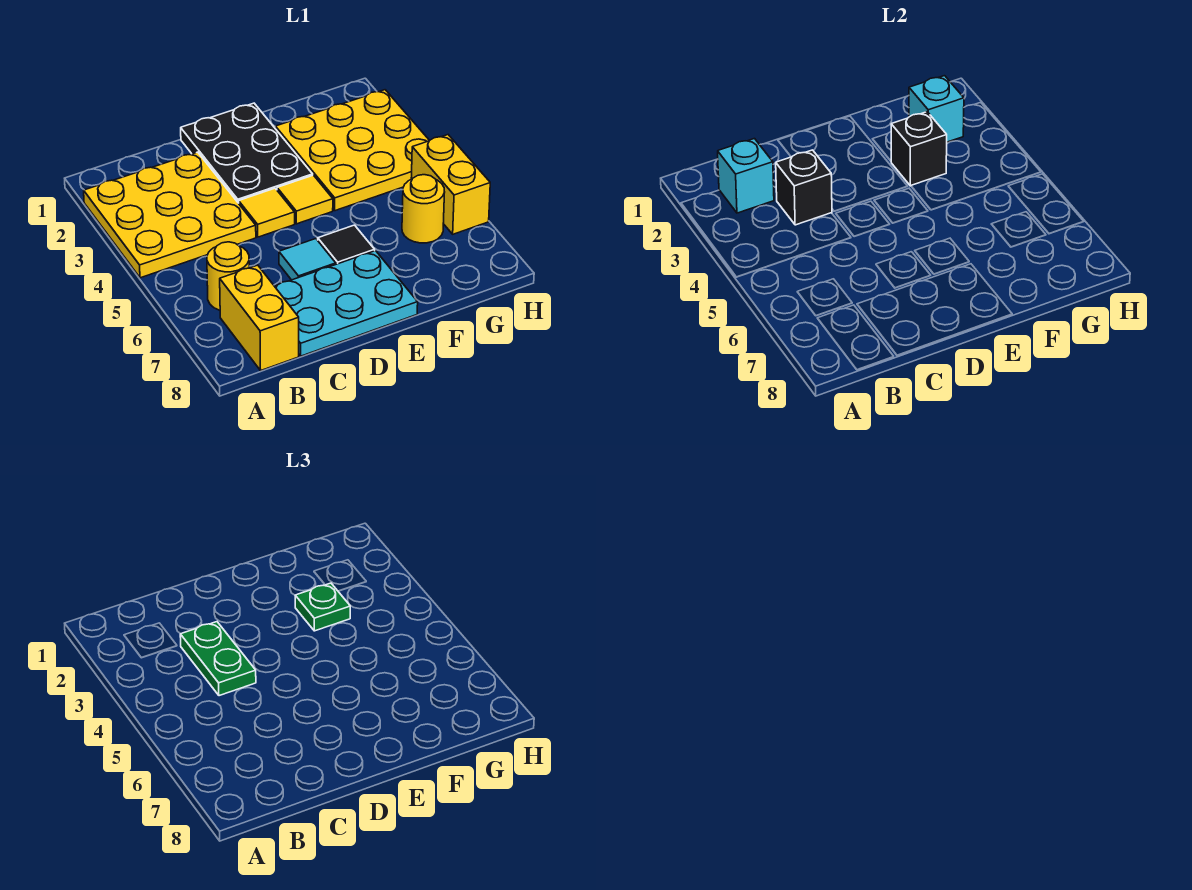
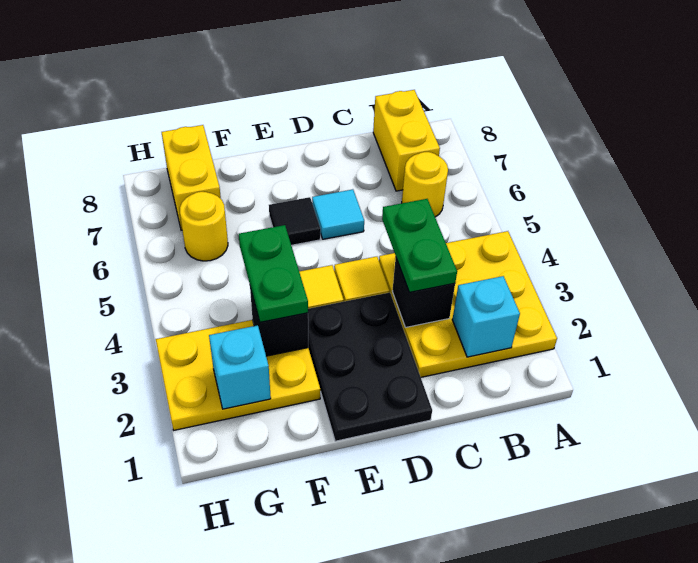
cyan 2x3 plate [275,251,418,356] -> none
yellow 3x3 plate [275,90,430,211] -> yellow 2x3 plate [156,320,320,430]
green 1x1 plate [295,583,350,631] -> green 1x2 plate [239,225,308,322]
yellow 1x2 brick [411,135,490,234] -> yellow 1x2 brick moved to [162,125,221,230]

